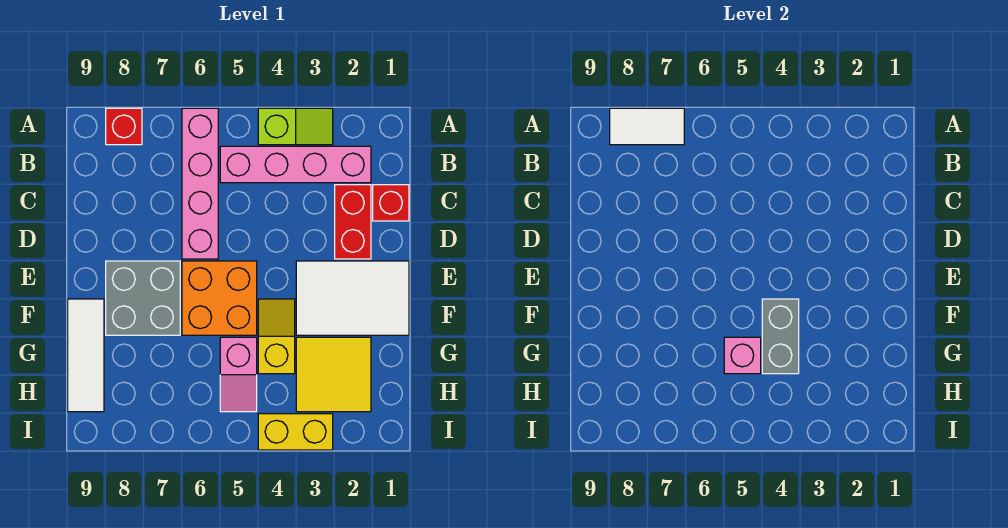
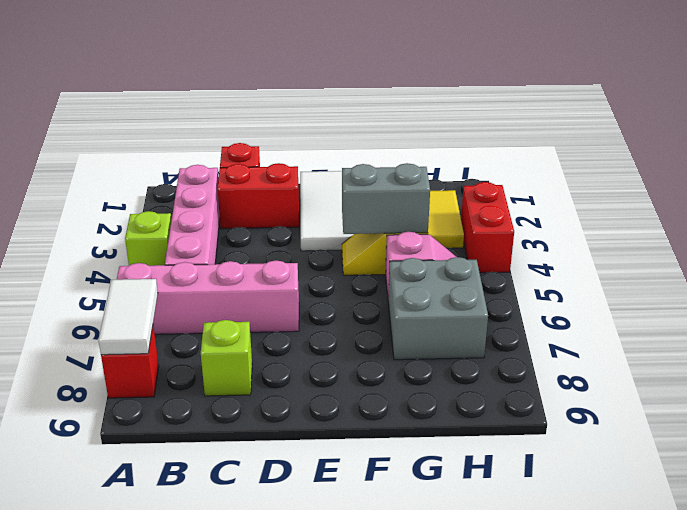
none -> lime 1x1 brick [201,320,252,396]
orange 2x2 brick [182,261,257,335] -> none
grey 2x2 brick [106,261,180,335] -> grey 2x2 brick moved to [388,257,488,360]
white 1x3 tile [68,299,104,412] -> none
pink 1x1 brick [724,337,761,374] -> none
yellow 1x2 brick [258,414,333,450] -> red 1x2 brick [461,182,514,273]

